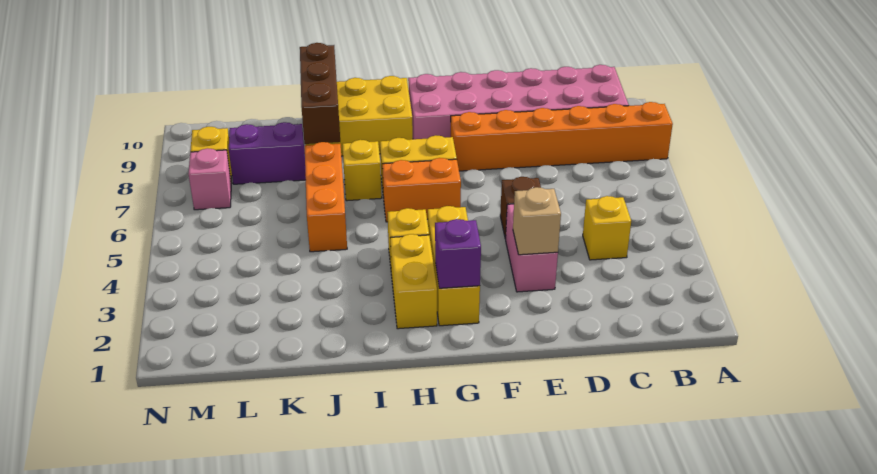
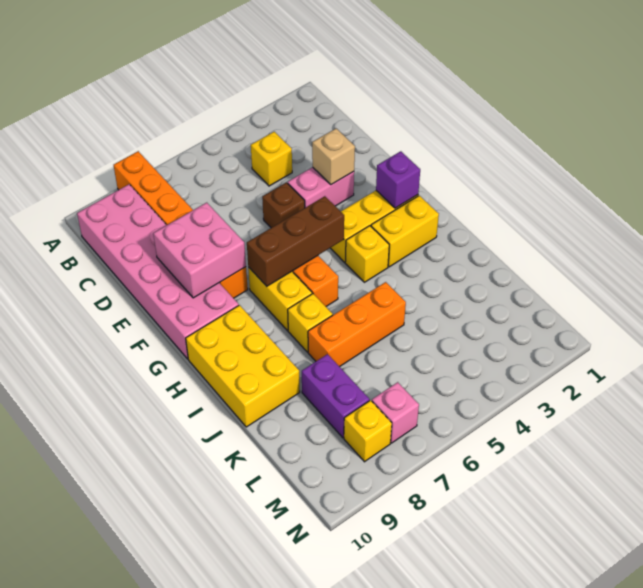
none -> pink 2x2 brick [153,203,246,298]
brown 1x3 brick [300,43,340,144] -> brown 1x3 brick moved to [247,196,344,286]

